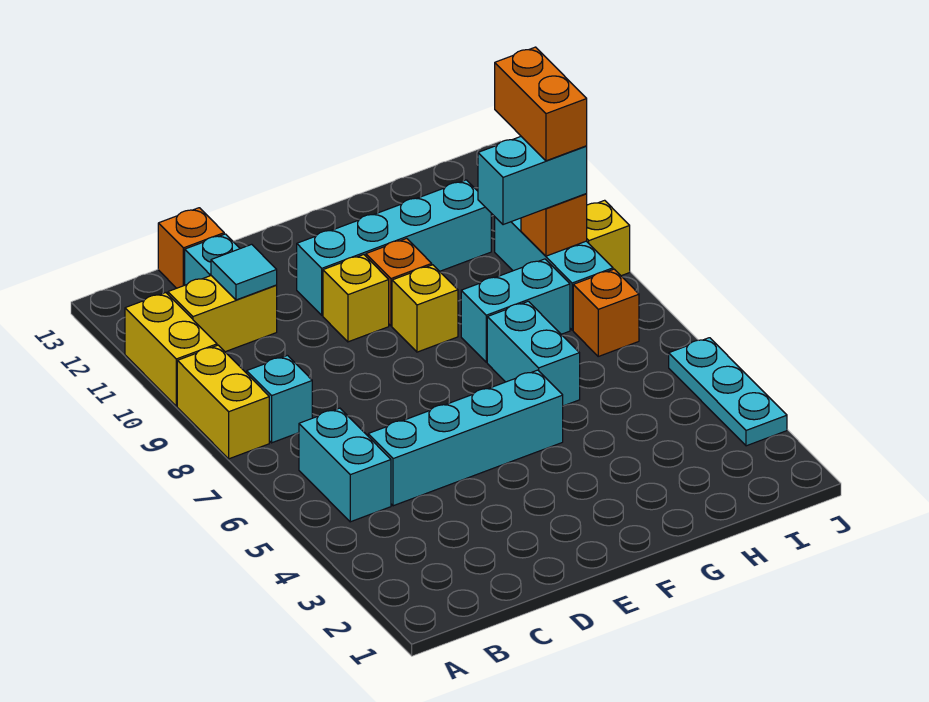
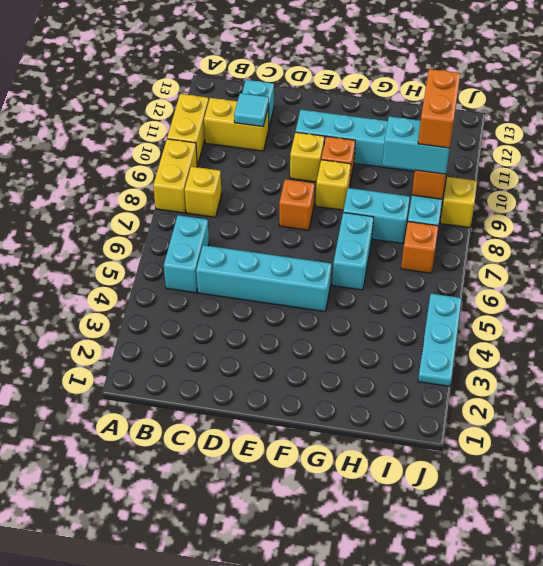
cyan 1x1 brick [247,355,312,443] -> yellow 1x1 brick [185,167,222,217]
orange 1x1 brick [158,208,224,288] -> orange 1x1 brick moved to [279,179,315,230]

